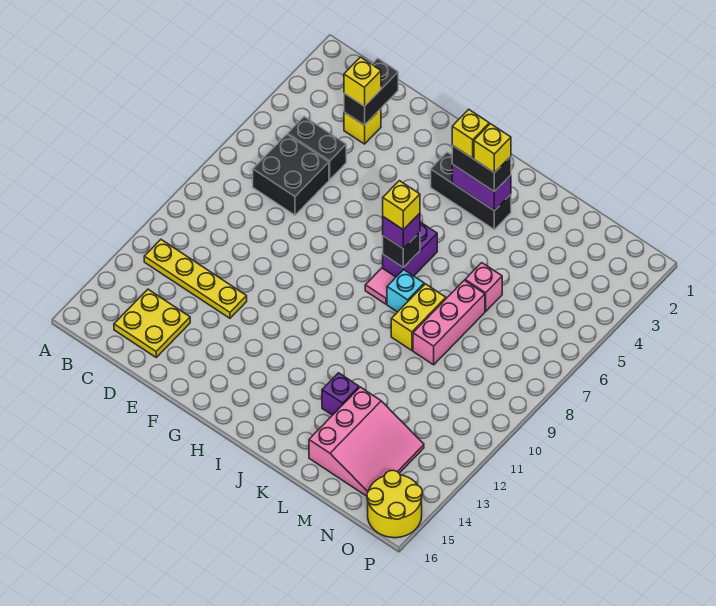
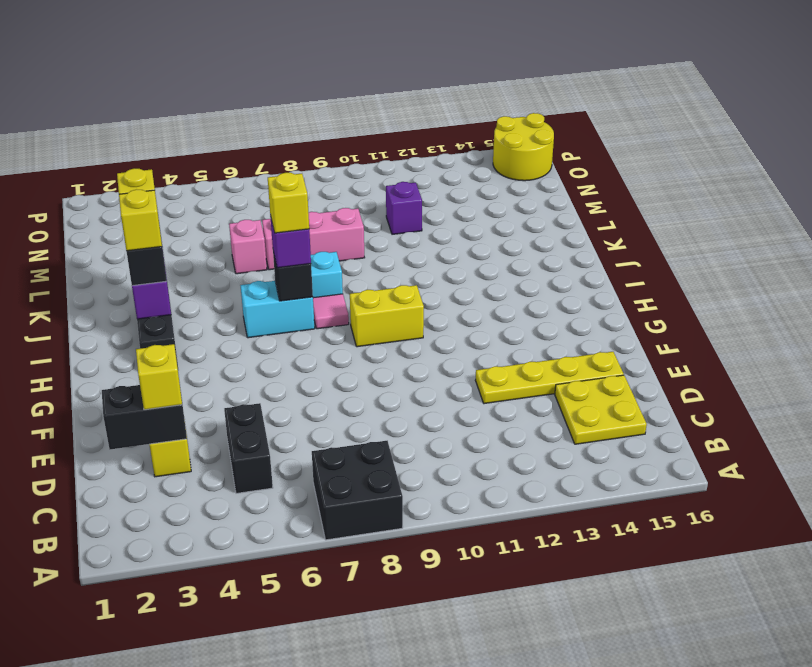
yellow 1x4 plate [144,240,247,318] -> yellow 1x4 plate turned to [475,352,624,404]
black 2x2 brick [253,134,329,215] -> black 2x2 brick moved to [312,441,403,540]
purple 1x2 brick [383,222,437,277] -> cyan 1x2 brick [240,281,315,338]
yellow 1x2 brick [391,284,446,350] -> yellow 1x2 brick moved to [350,285,424,347]
purple 1x1 brick [322,373,359,415] -> purple 1x1 brick moved to [386,182,422,234]
pink 3x3 slope [309,387,424,496] -> none

